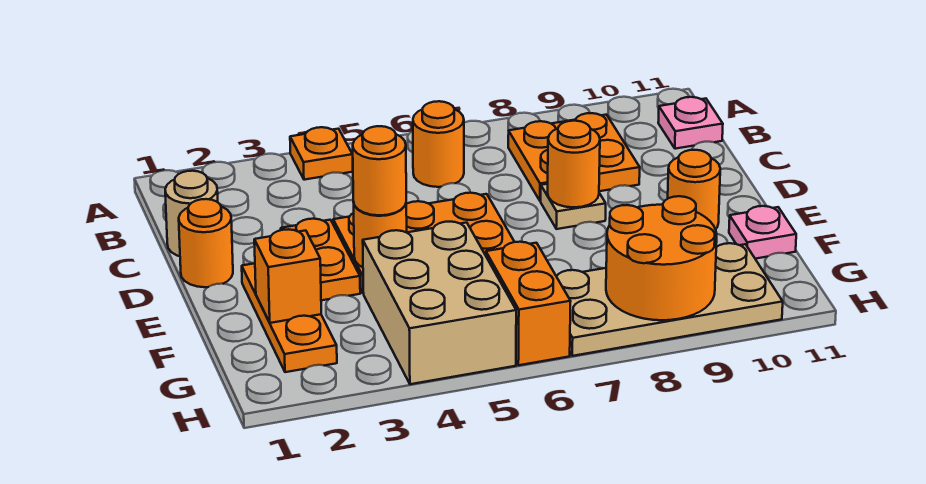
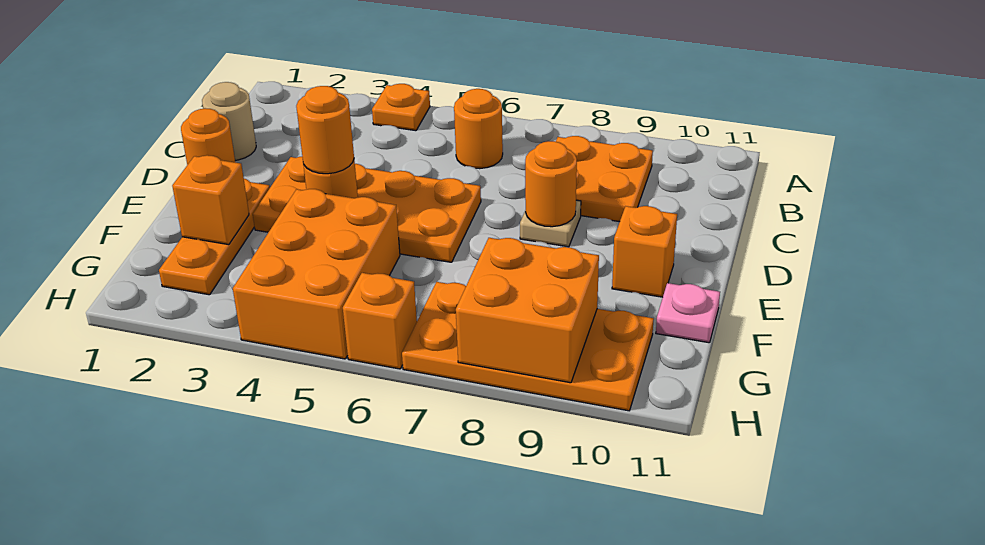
pink 1x1 plate [658,97,723,149] -> none
orange 1x1 round brick [668,150,720,229] -> orange 1x1 brick [612,206,677,297]
tan 2x3 brick [363,222,516,384] -> orange 2x3 brick [233,189,400,359]
orange 1x2 brick [486,242,571,365] -> orange 1x1 brick [343,273,417,369]
tan 2x4 plate [557,243,783,356] -> orange 2x4 plate [402,282,654,411]
orange 2x2 round brick [606,196,717,320] -> orange 2x2 brick [456,238,599,383]

